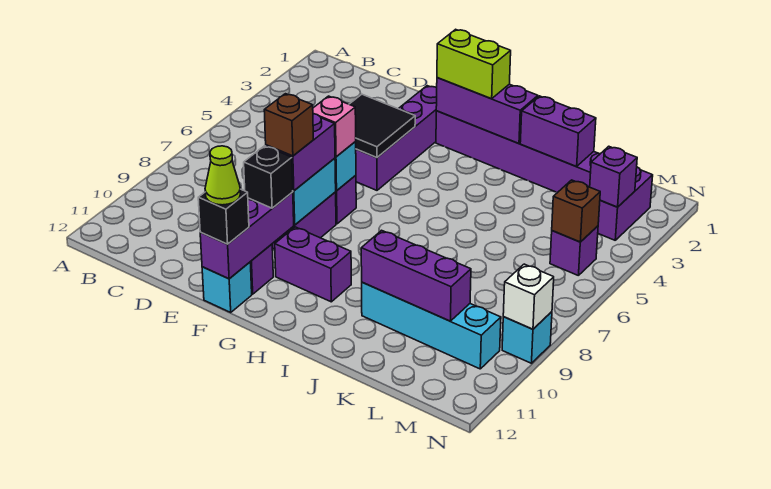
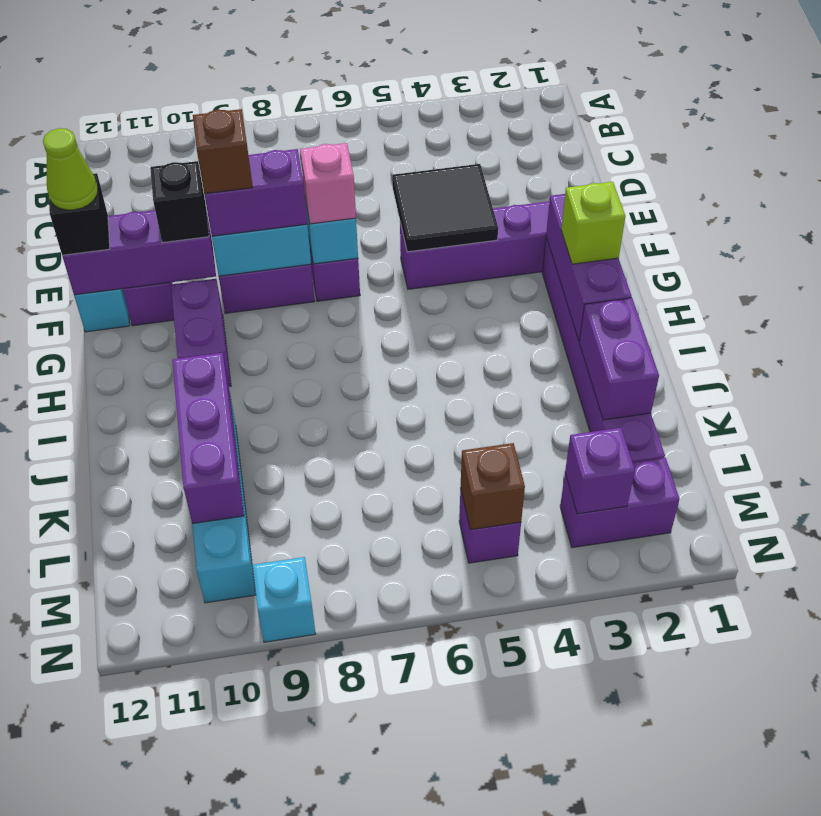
lime 1x2 brick [437,29,511,99] -> lime 1x1 brick [561,182,625,264]
white 1x1 brick [503,264,554,329] -> none

